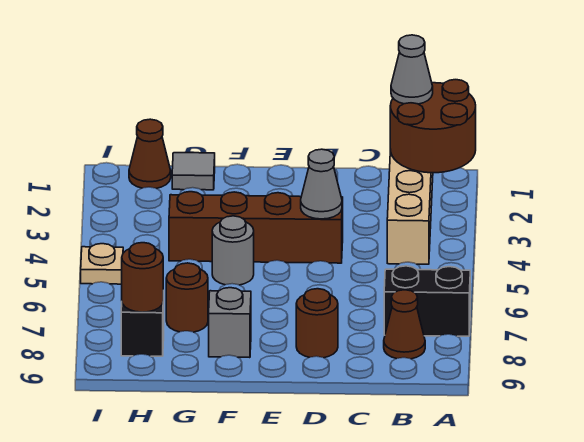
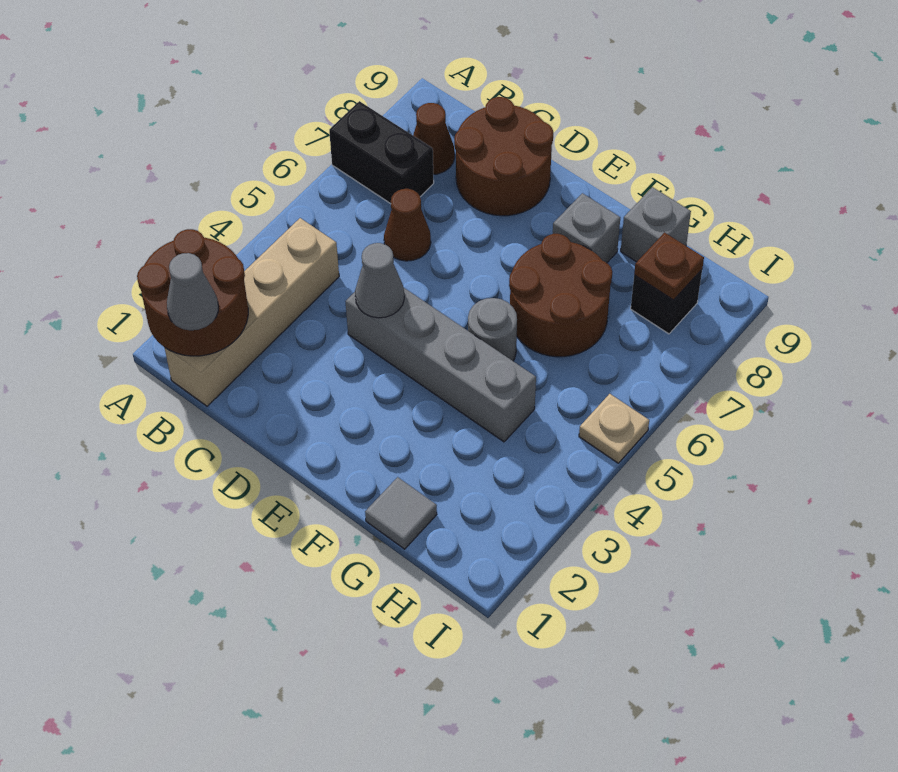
brown 1x4 brick [169,192,343,263] -> grey 1x4 brick [345,288,536,442]
brown 1x1 round brick [296,289,338,358] -> brown 2x2 round brick [454,97,553,216]
brown 1x1 round brick [166,263,208,332] -> brown 2x2 round brick [509,234,612,357]
none -> grey 1x1 brick [621,187,691,262]
brown 1x1 cone [129,119,171,188] -> brown 1x1 cone moved to [384,189,431,261]
brown 1x1 round brick [122,243,163,312] -> brown 1x1 plate [634,233,704,300]

